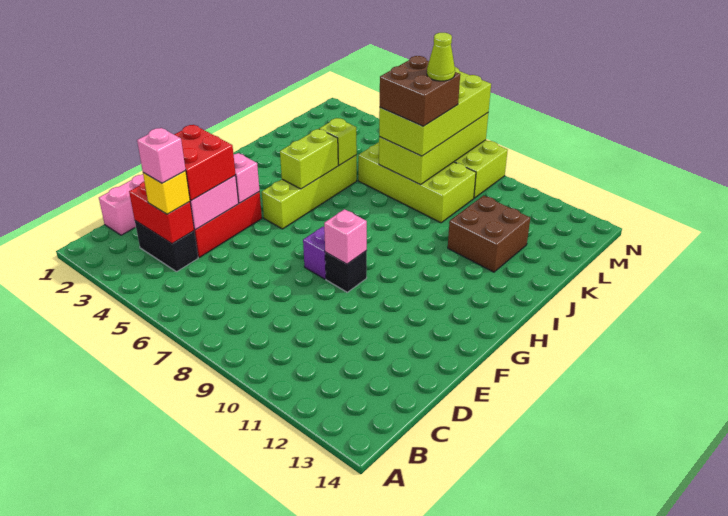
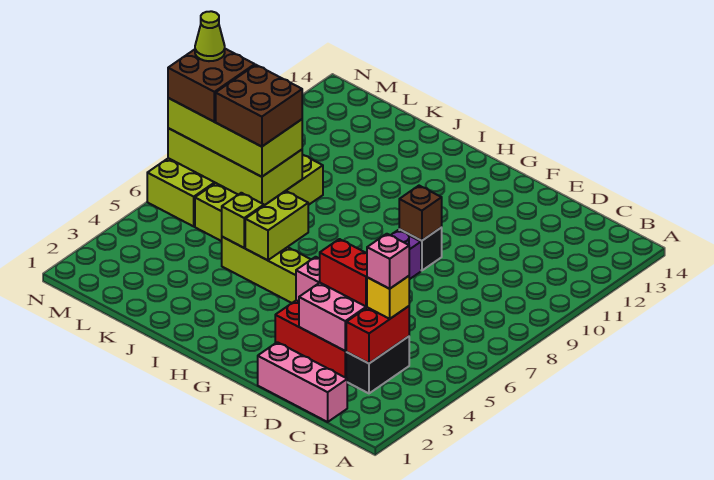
red 2x2 brick [174,125,236,201] -> red 1x2 brick [320,239,367,306]
pink 1x1 brick [324,209,367,264] -> brown 1x1 brick [399,186,442,241]
lime 1x2 brick [280,129,338,189] -> lime 1x2 brick turned to [245,191,308,260]
brown 2x2 brick [448,196,530,272] -> brown 2x2 brick moved to [168,49,255,122]
lime 1x1 cone [427,33,455,81] -> lime 1x1 cone moved to [195,11,225,61]

